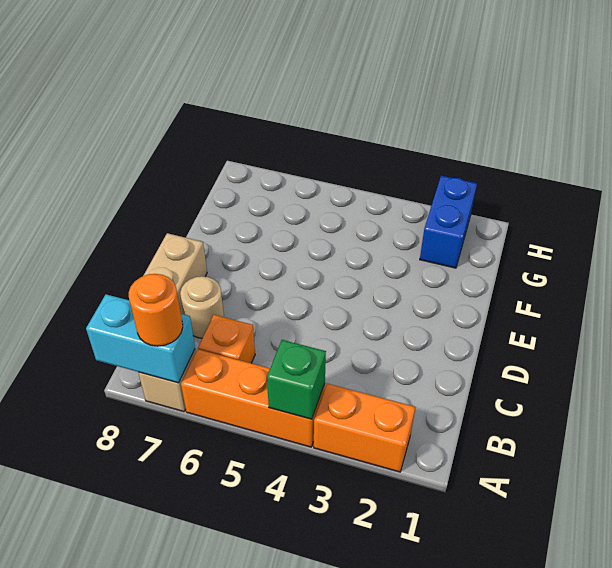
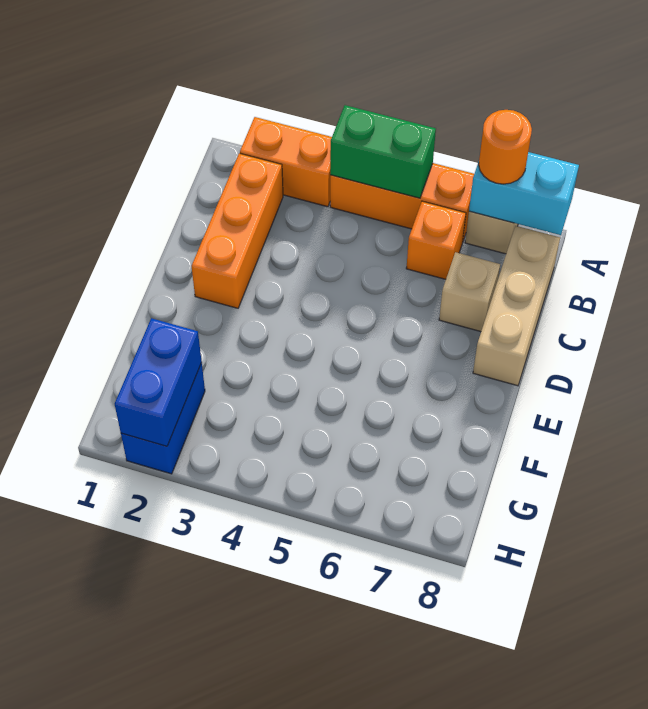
green 1x1 brick [267,340,326,419] -> green 1x2 brick [330,105,436,198]
none -> orange 1x3 brick [192,153,283,308]
tan 1x1 round brick [180,276,224,338] -> tan 1x1 brick [439,252,500,332]
none -> blue 1x2 brick [115,318,202,446]

